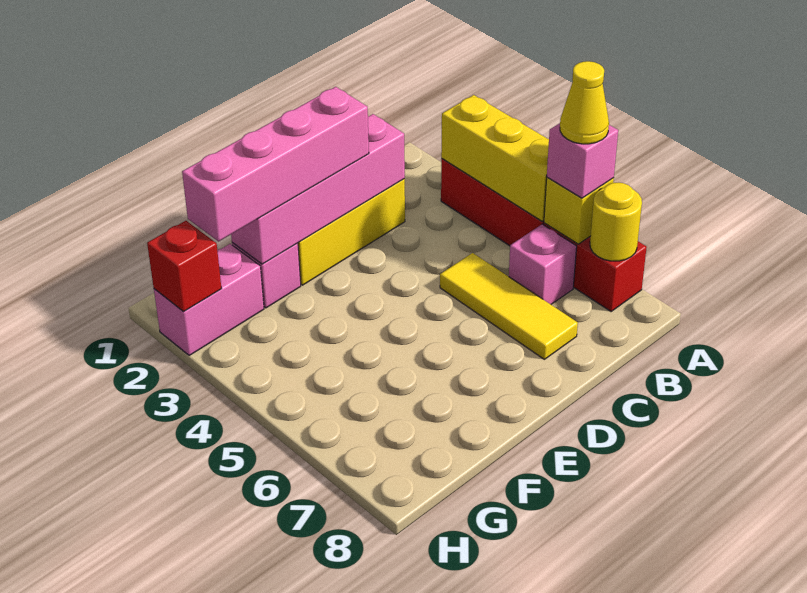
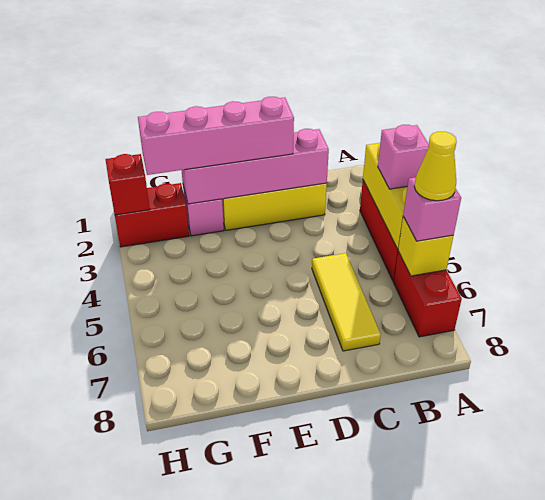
yellow 1x1 round brick [590,183,642,261] -> none
pink 1x1 brick [509,224,577,304] -> pink 1x1 brick moved to [378,125,429,189]
pink 1x2 brick [154,244,264,356] -> red 1x2 brick [115,183,189,247]

